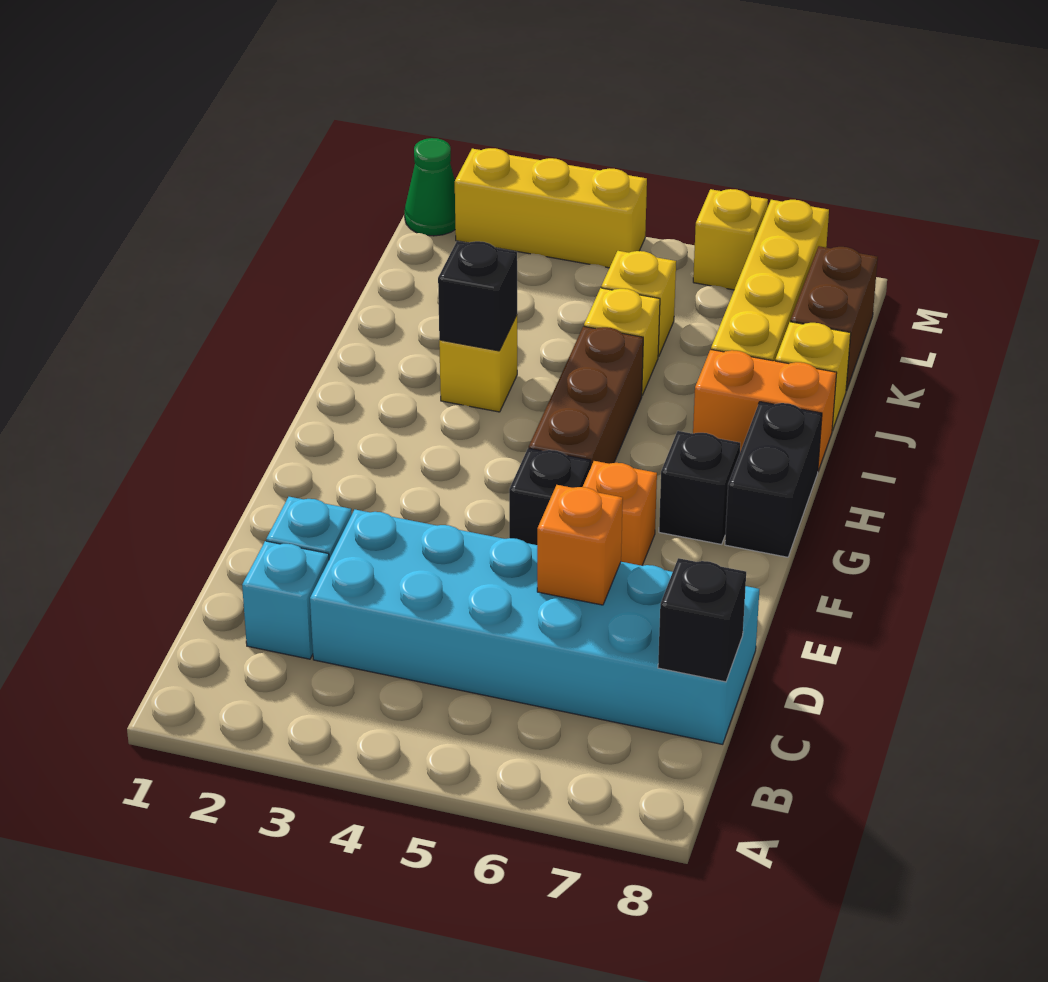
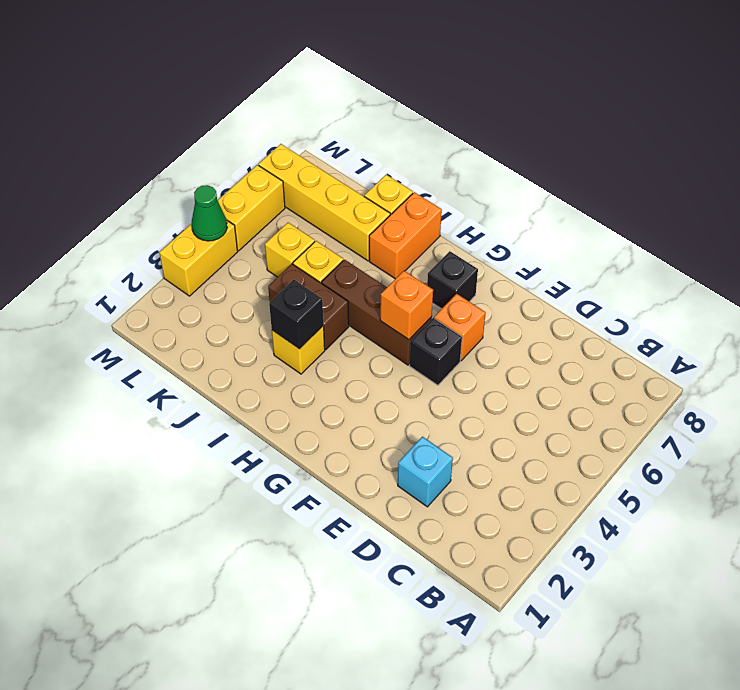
cyan 1x1 brick [242,541,329,659] -> none
cyan 2x6 brick [310,510,759,744] -> none
black 1x1 brick [658,558,746,682] -> none
orange 1x1 brick [537,485,623,605] -> orange 1x1 brick moved to [380,271,433,340]
black 1x2 brick [725,402,822,557] -> none
brown 1x2 brick [790,246,878,391] -> brown 1x2 brick moved to [268,264,349,350]
green 1x1 cone [405,138,455,236] -> green 1x1 cone moved to [192,185,227,241]
yellow 1x3 brick [455,148,647,268] -> yellow 1x2 brick [159,221,238,296]
yellow 1x1 brick [693,189,768,290] -> yellow 1x2 brick [218,165,285,251]

